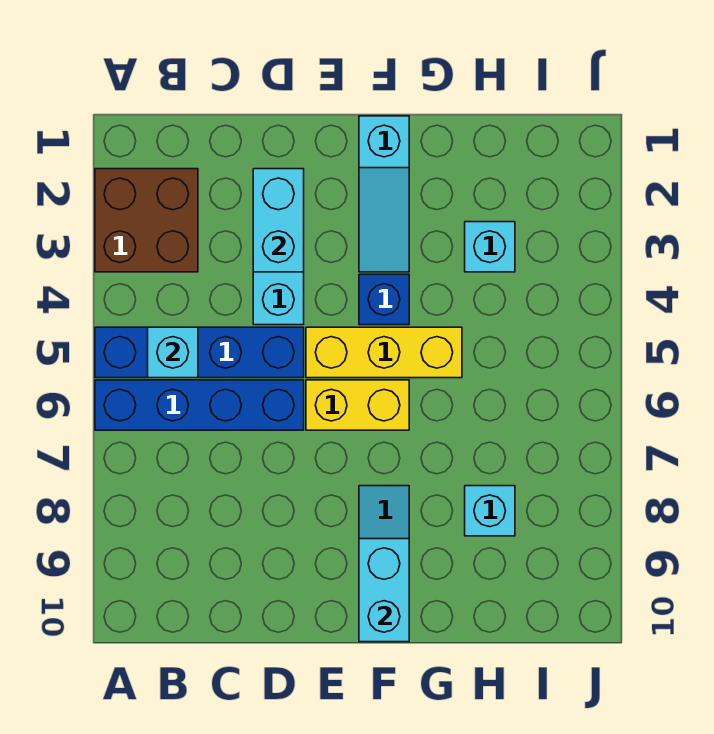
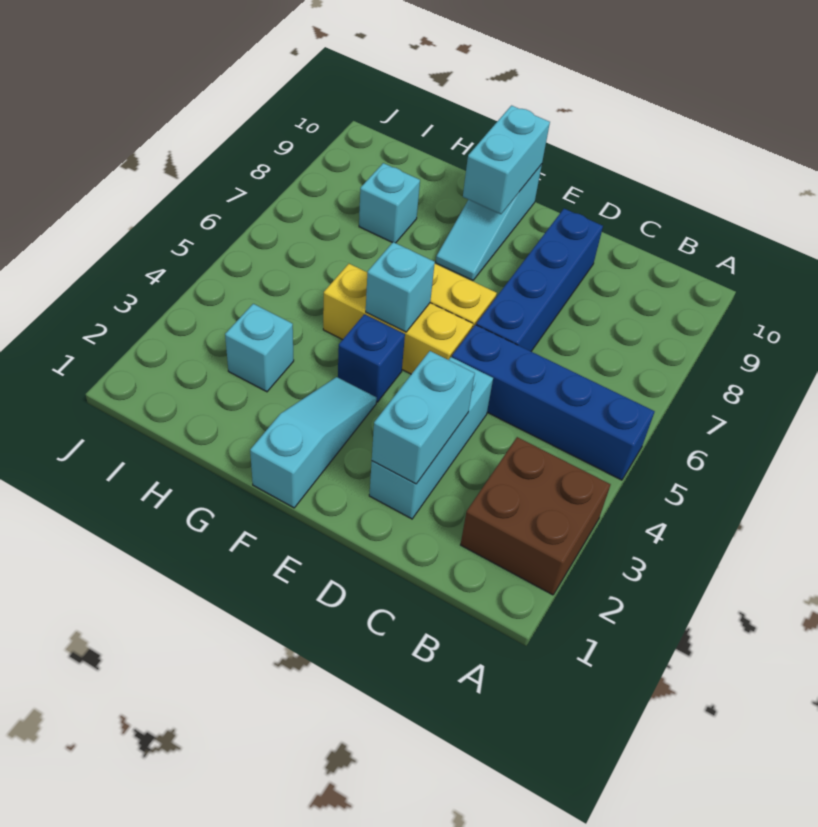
blue 1x4 brick [95,380,304,430] -> blue 1x4 brick turned to [476,209,603,351]
cyan 1x1 brick [148,327,198,378] -> cyan 1x1 brick moved to [366,242,435,332]

